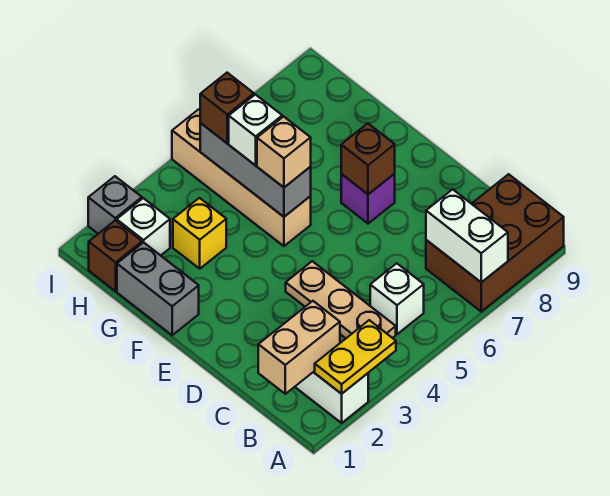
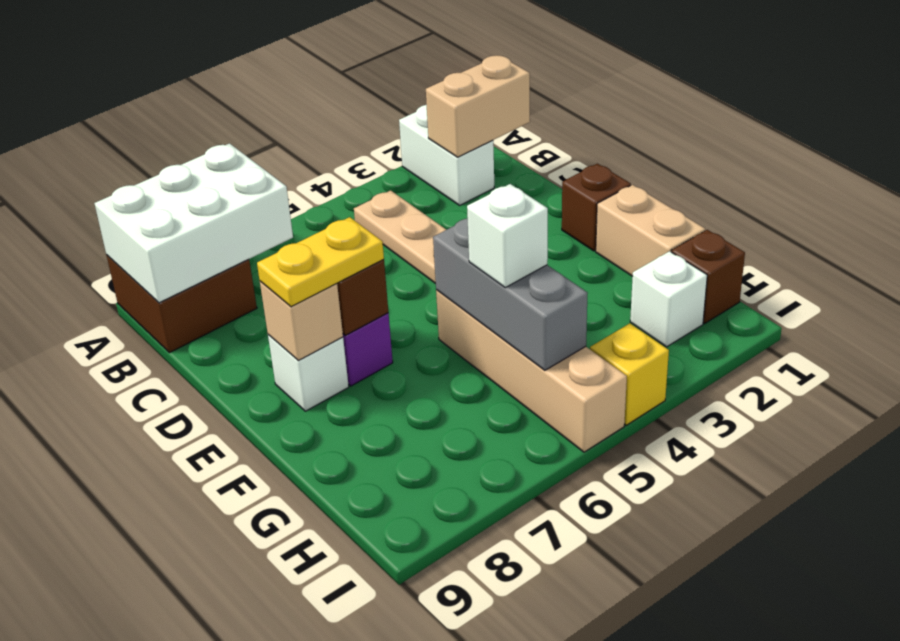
yellow 1x2 plate [315,320,396,394] -> yellow 1x2 plate moved to [257,217,384,307]
brown 2x3 brick [426,174,564,312] -> brown 2x2 brick [107,255,257,353]
white 1x2 brick [426,189,508,282] -> white 2x3 brick [94,143,293,303]
white 1x1 brick [370,263,424,334] -> white 1x1 brick moved to [268,335,349,411]
grey 1x2 brick [117,242,199,335] -> tan 1x2 brick [596,185,705,276]
tan 1x1 brick [257,117,311,187] -> tan 1x1 brick moved to [260,281,343,361]
yellow 1x1 brick [173,198,226,269] -> yellow 1x1 brick moved to [590,323,669,425]
brown 1x1 brick [200,73,254,143] -> brown 1x1 brick moved to [562,164,631,251]
grey 1x1 brick [88,176,142,234] -> none

